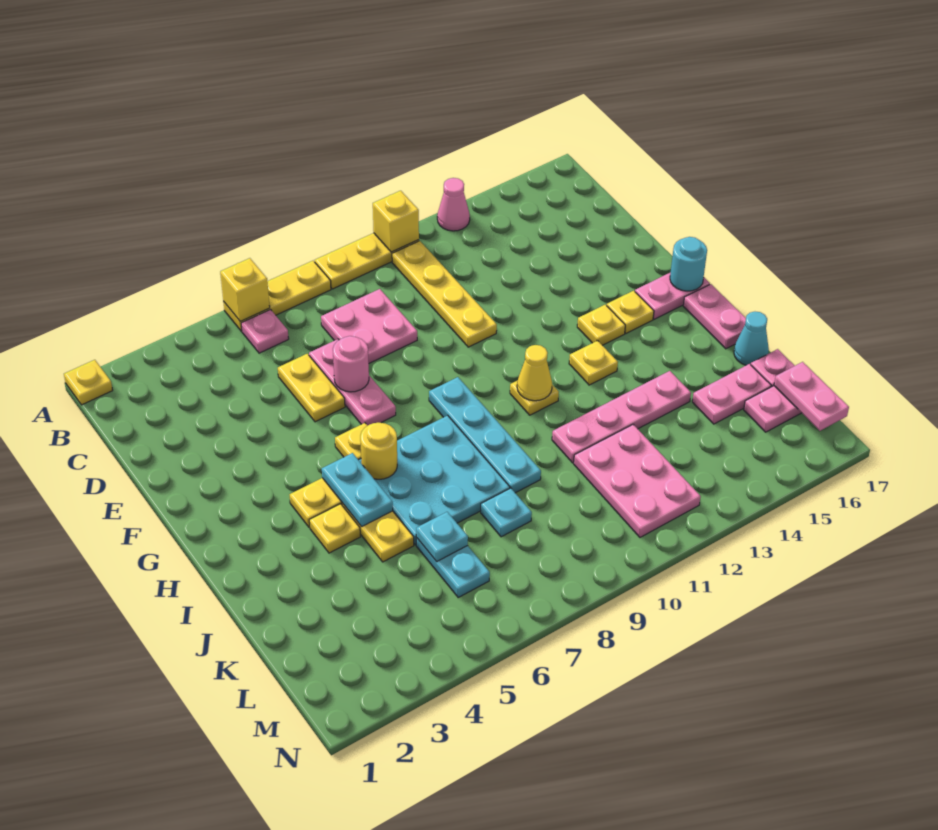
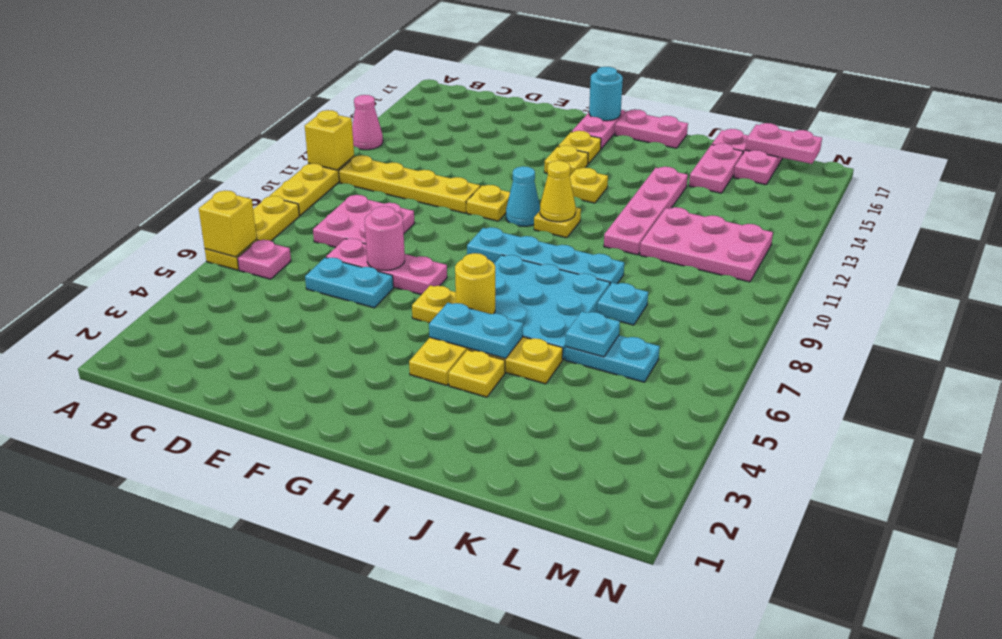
yellow 1x1 plate [64,360,113,405] -> yellow 1x1 plate moved to [466,185,510,221]
yellow 1x2 plate [278,354,345,422] -> cyan 1x2 plate [305,258,393,308]
cyan 1x1 cone [734,312,769,365] -> cyan 1x1 cone moved to [506,166,540,226]

